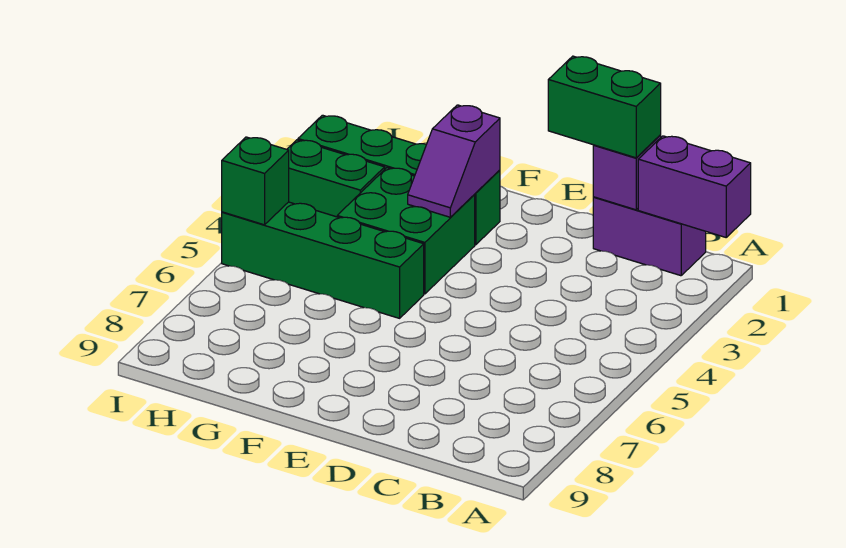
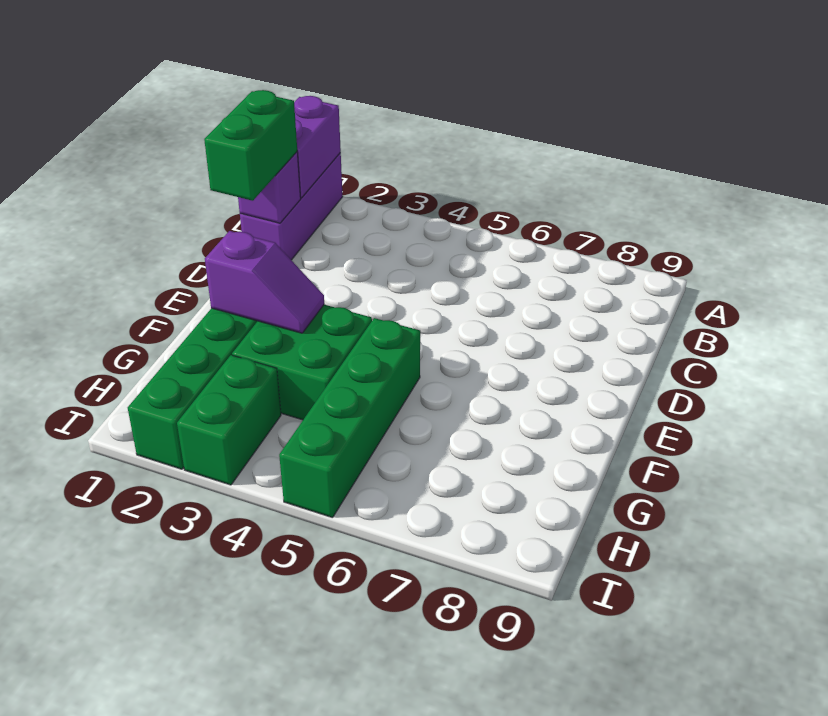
purple 1x2 brick [593,197,706,276] -> purple 1x3 brick [240,153,343,260]
green 1x1 brick [222,137,289,225] -> none

